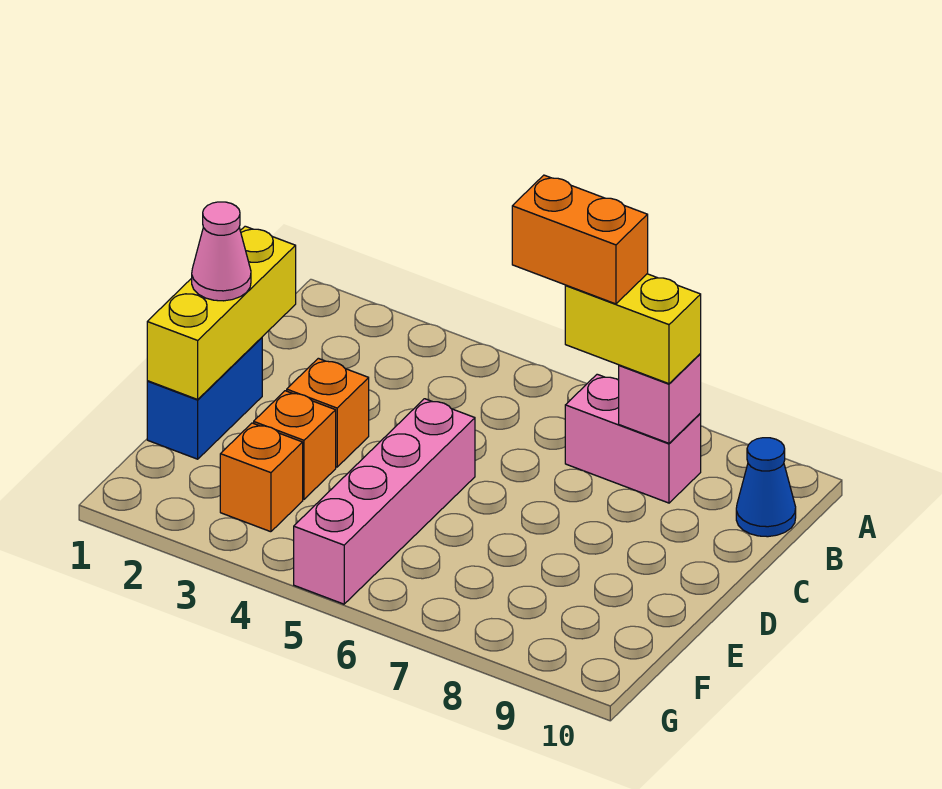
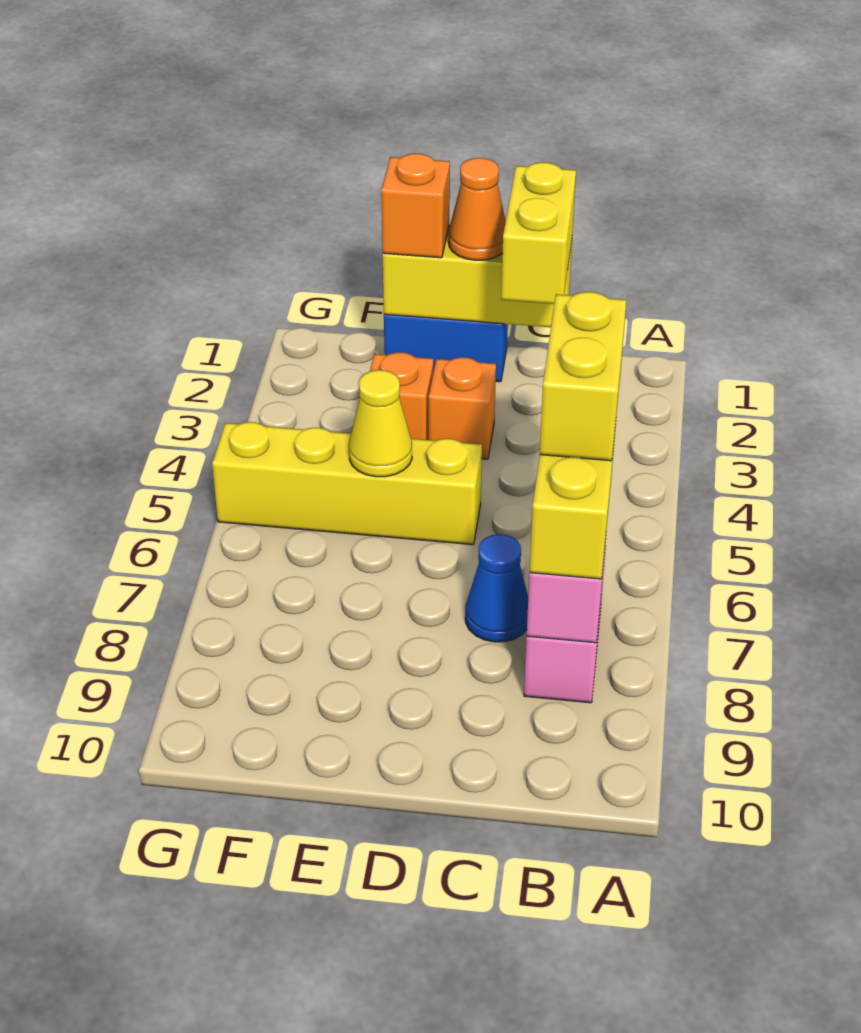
orange 1x2 brick [512,175,648,304] -> yellow 1x2 brick [540,292,626,461]
blue 1x1 cone [736,438,796,537] -> blue 1x1 cone moved to [465,534,528,642]
none -> yellow 1x2 brick [501,162,576,304]
pink 1x1 cone [192,202,251,301] -> orange 1x1 cone [449,158,506,260]
pink 1x4 brick [294,399,475,604] -> yellow 1x4 brick [212,422,482,545]
none -> yellow 1x1 cone [349,370,412,477]
orange 1x1 brick [220,423,303,532] -> orange 1x1 brick moved to [381,153,450,258]

